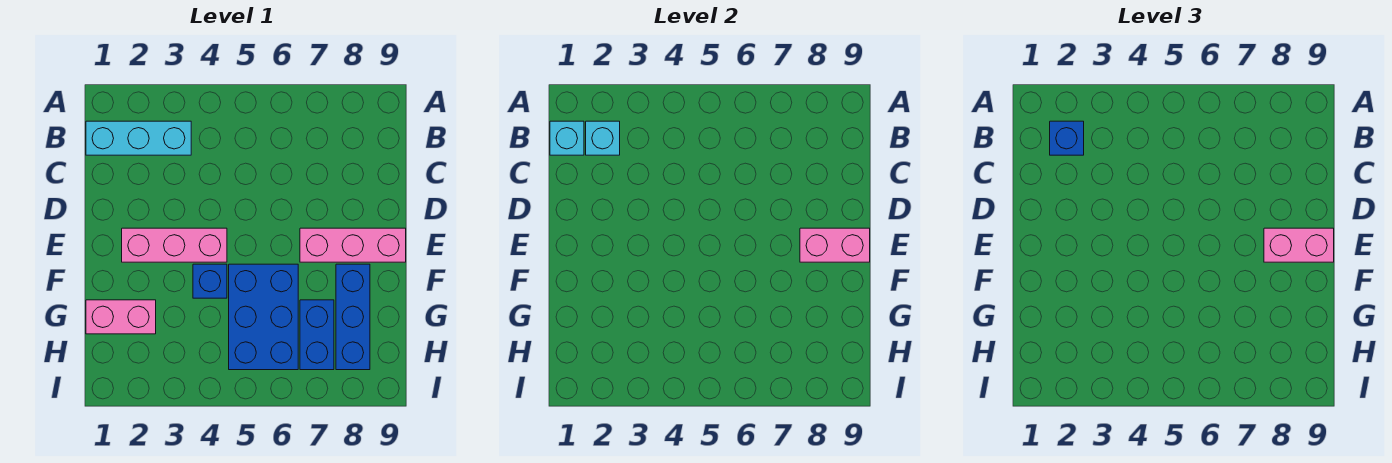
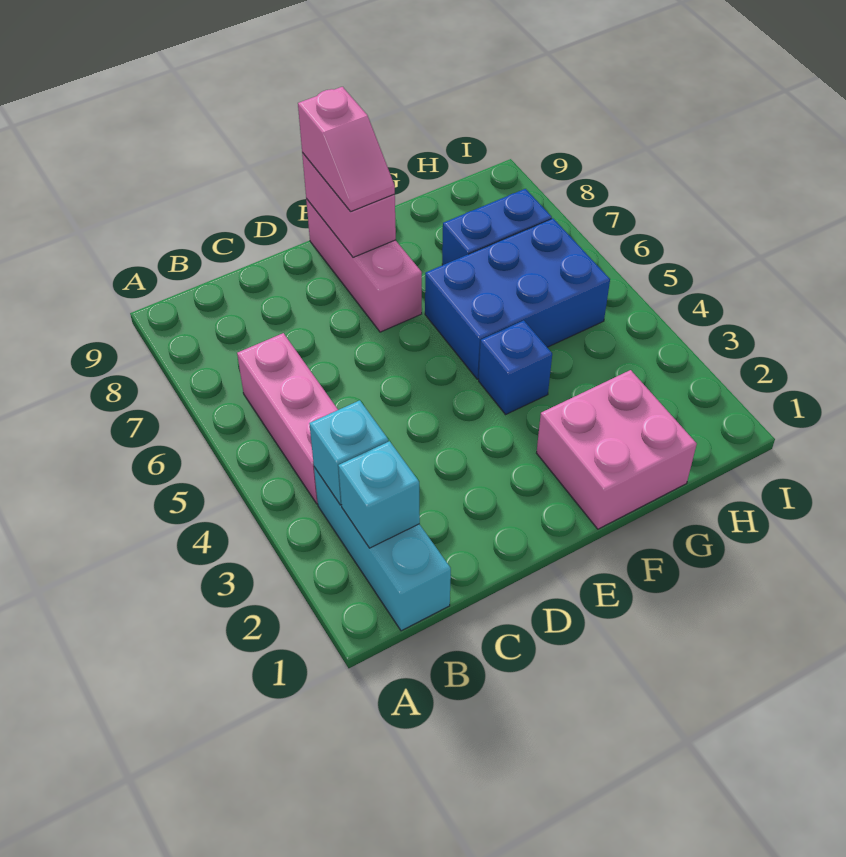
cyan 1x1 brick [550,121,584,155] -> cyan 1x1 brick moved to [309,400,388,505]
blue 1x1 brick [1050,121,1084,155] -> none
pink 1x3 brick [122,228,227,262] -> pink 1x3 brick moved to [237,333,338,504]
pink 1x2 brick [1264,228,1334,262] -> pink 1x2 slope [298,87,395,212]
blue 1x3 brick [336,264,370,370] -> none
pink 1x2 brick [86,300,156,334] -> pink 2x2 brick [537,370,697,529]

